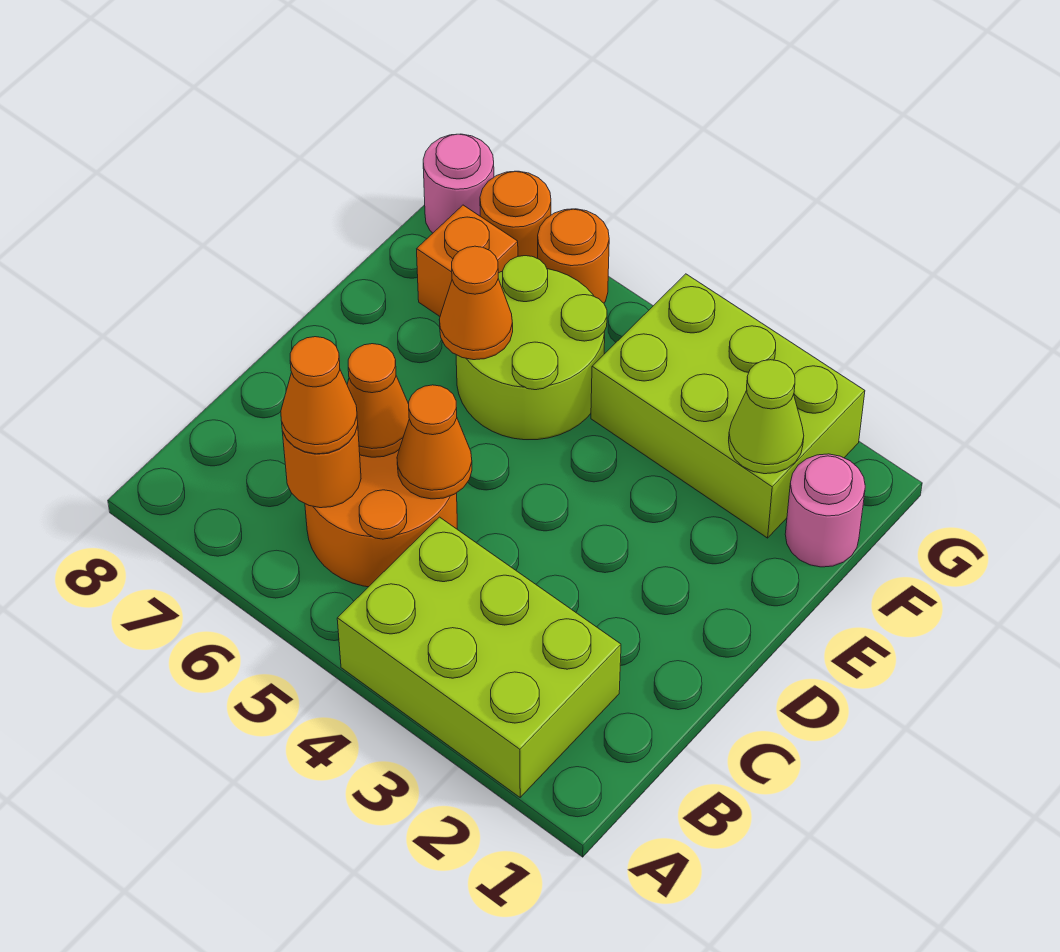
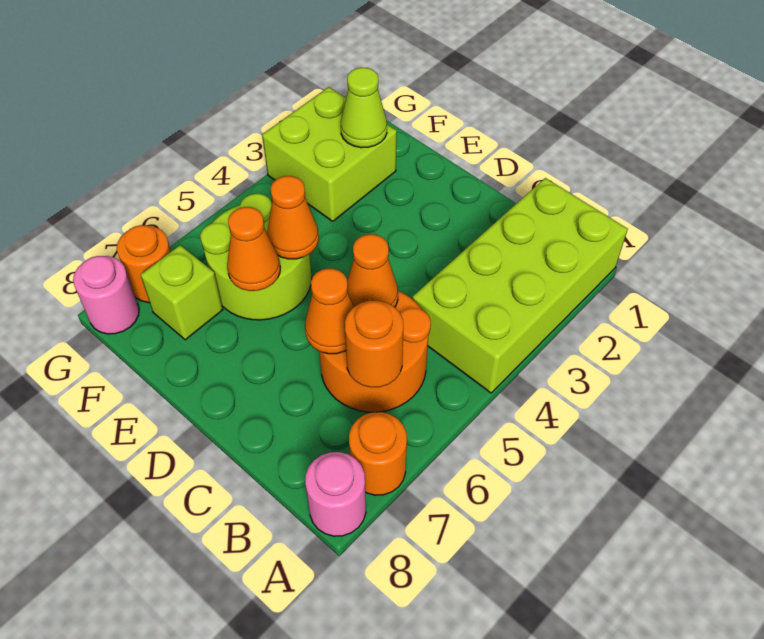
lime 2x3 brick [337,517,621,797] -> lime 2x4 brick [413,178,628,393]
orange 1x1 cone [281,337,358,454] -> orange 1x1 cone moved to [267,176,319,259]
pink 1x1 round brick [785,454,865,567] -> pink 1x1 round brick moved to [305,452,366,536]
lime 2x3 brick [591,274,865,538] -> lime 2x2 brick [262,87,397,221]
orange 1x1 brick [417,205,518,316] -> lime 1x1 brick [141,245,223,340]
orange 1x1 round brick [538,209,609,303] -> orange 1x1 round brick moved to [349,412,407,495]

